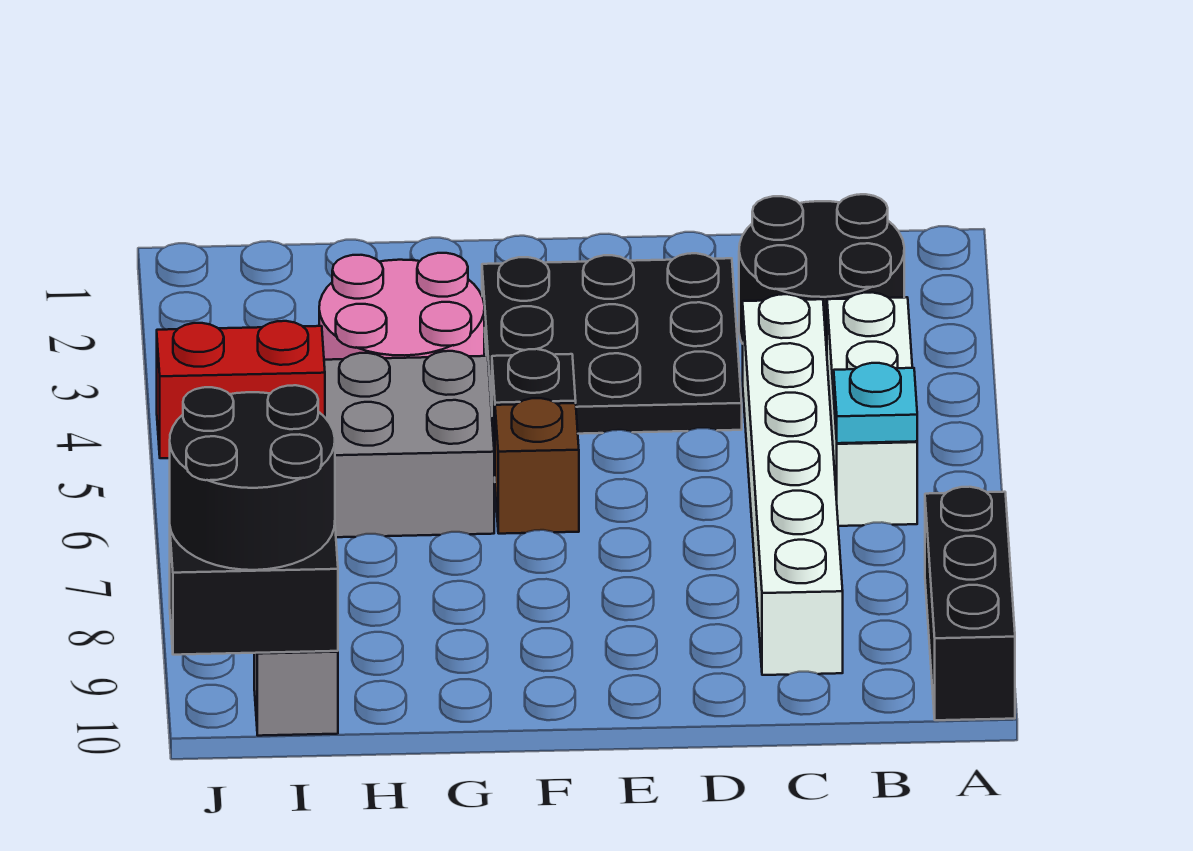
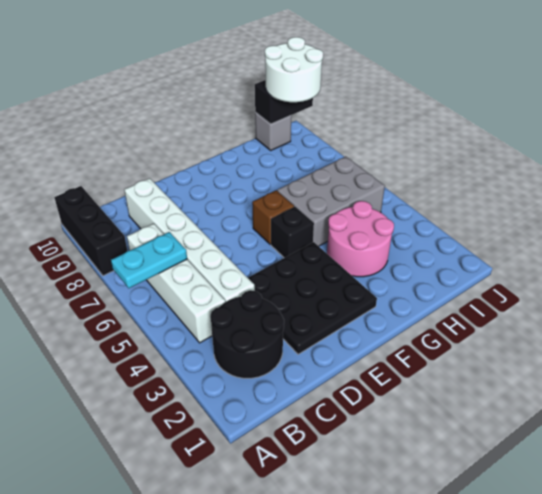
white 1x3 brick [827,292,917,526] -> white 1x4 brick [127,224,225,343]
cyan 1x1 plate [834,363,917,443] -> cyan 1x2 plate [111,232,187,288]
red 1x2 brick [157,321,325,458] -> none
black 2x2 round brick [170,385,335,570] -> white 2x2 round brick [265,37,323,102]

